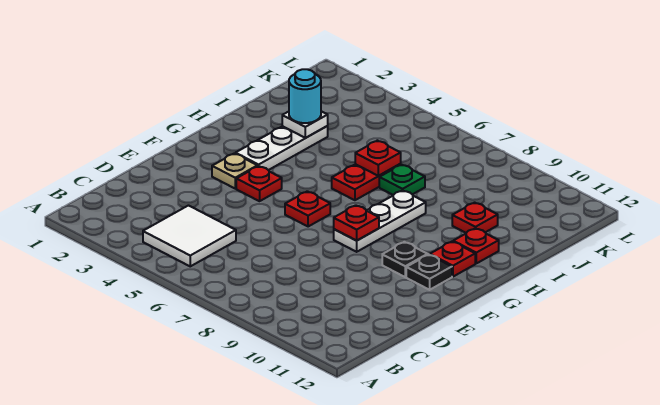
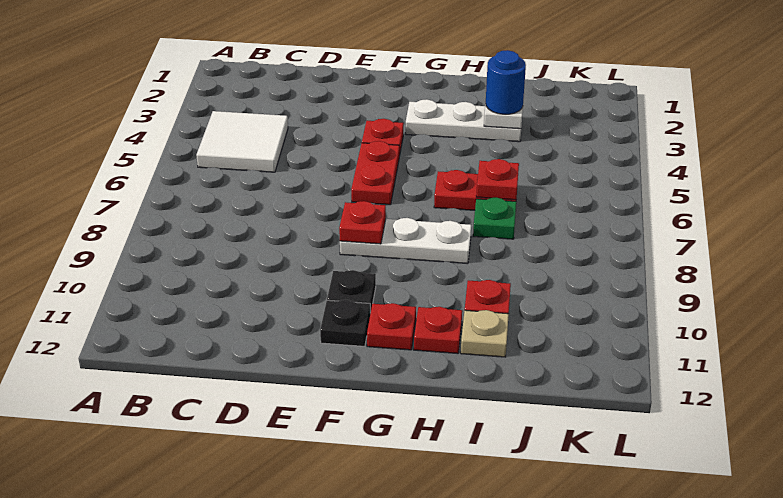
tan 1x1 plate [212,153,258,189] -> tan 1x1 plate moved to [461,310,509,357]
red 1x1 plate [285,191,330,227] -> red 1x2 plate [351,141,399,205]
cyan 1x1 round brick [289,69,321,123] -> blue 1x1 round brick [486,50,526,114]

